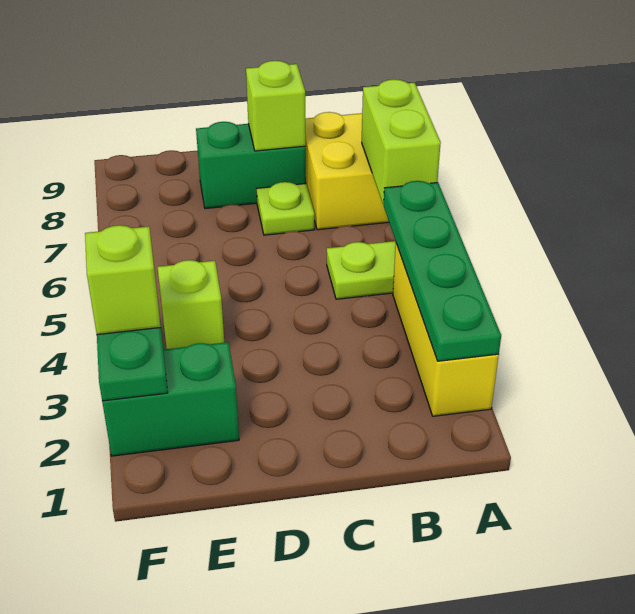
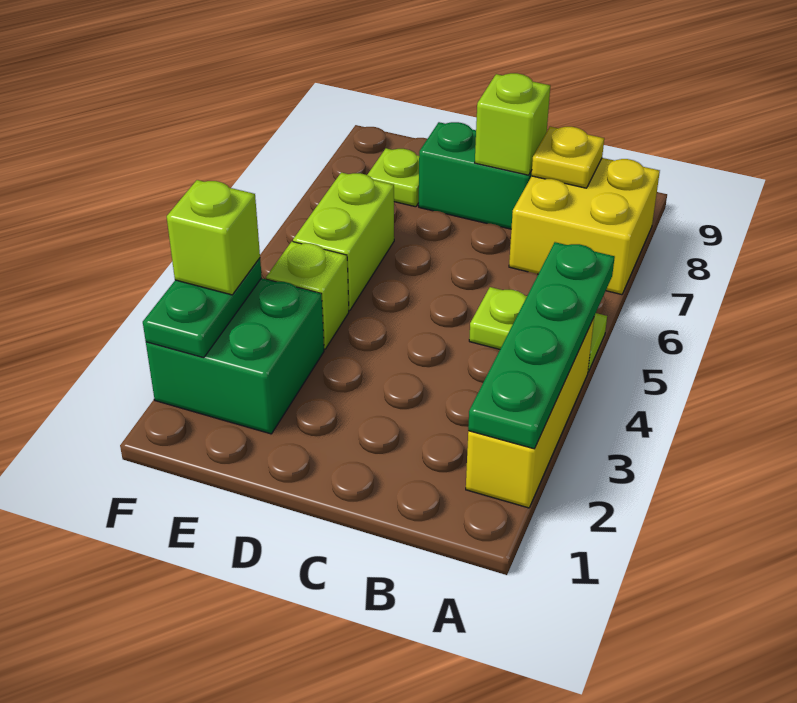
lime 1x2 brick [362,79,441,204] -> lime 1x2 brick moved to [293,172,394,311]
none -> yellow 1x1 plate [531,127,604,188]
lime 1x1 plate [257,182,315,235] -> lime 1x1 plate moved to [367,148,419,207]
green 1x2 brick [102,342,239,456] -> green 2x2 brick [146,278,324,434]

